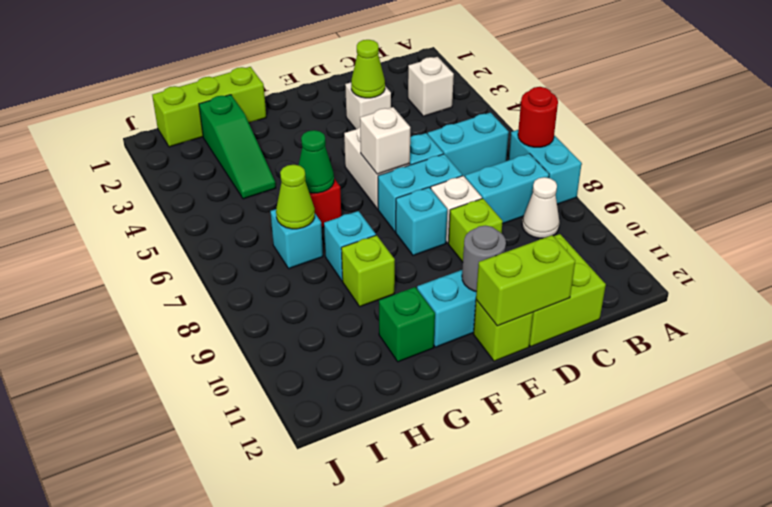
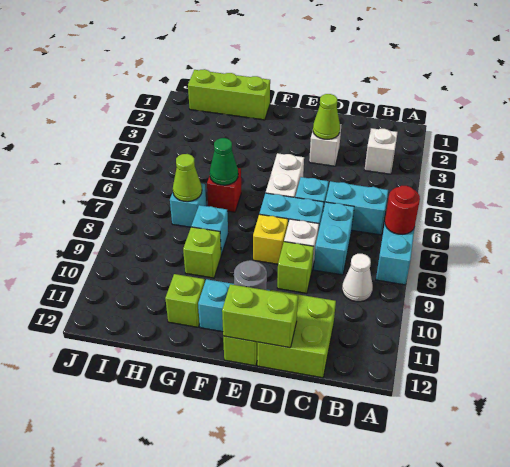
cyan 1x2 brick [465,153,549,224] -> cyan 1x2 brick turned to [314,202,354,275]
white 1x1 brick [360,107,410,174] -> none
cyan 1x1 brick [396,187,447,256] -> yellow 1x1 brick [253,214,288,264]
green 1x1 brick [379,287,435,362] -> lime 1x1 brick [165,274,205,327]
green 1x3 slope [199,95,276,199] -> none

